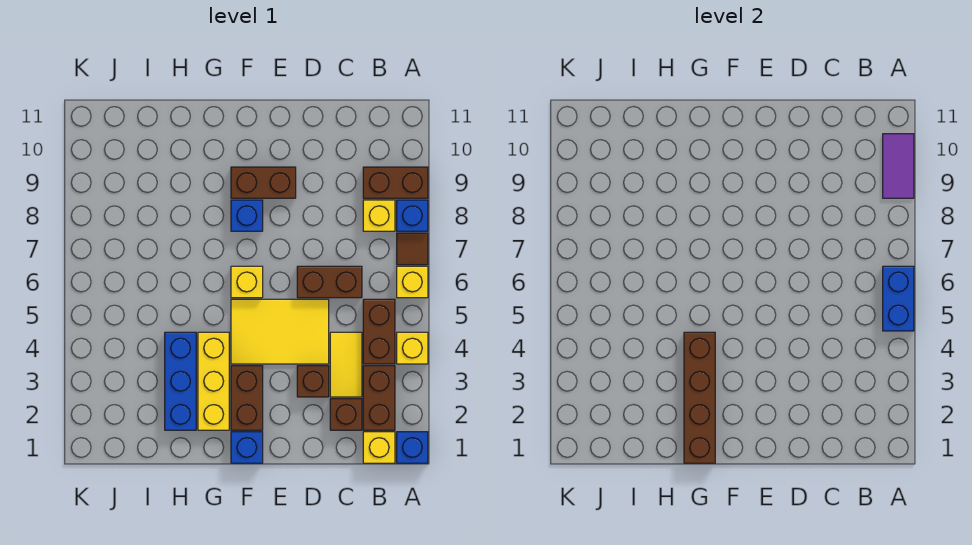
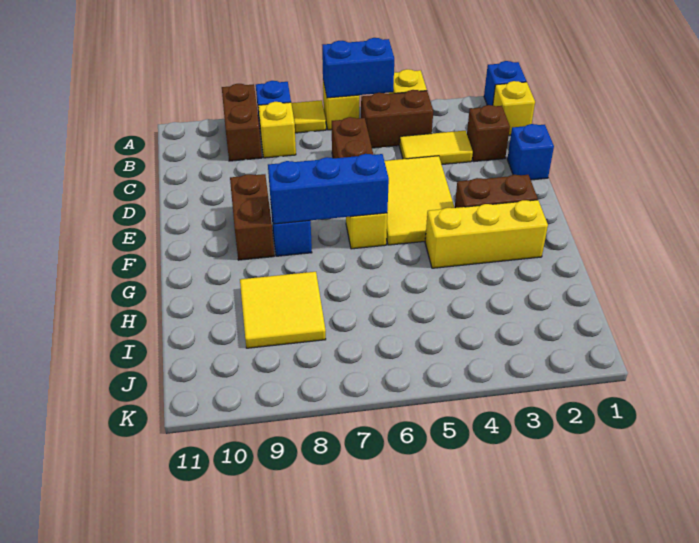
brown 1x1 tile [397,233,428,265] -> yellow 1x1 tile [291,100,326,133]
purple 1x2 tile [883,134,914,198] -> none
brown 1x2 brick [363,366,395,430] -> none
brown 1x1 brick [297,366,329,397] -> none
blue 1x1 brick [231,432,263,463] -> blue 1x1 brick moved to [507,124,554,180]
brown 1x4 brick [684,332,715,463] -> none
blue 1x3 brick [165,332,196,430] -> blue 1x3 brick moved to [268,154,389,224]
none -> yellow 2x2 tile [240,272,326,348]

